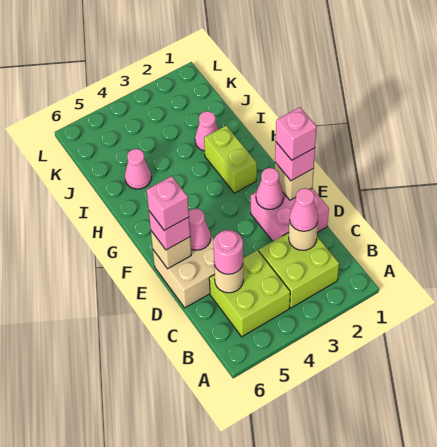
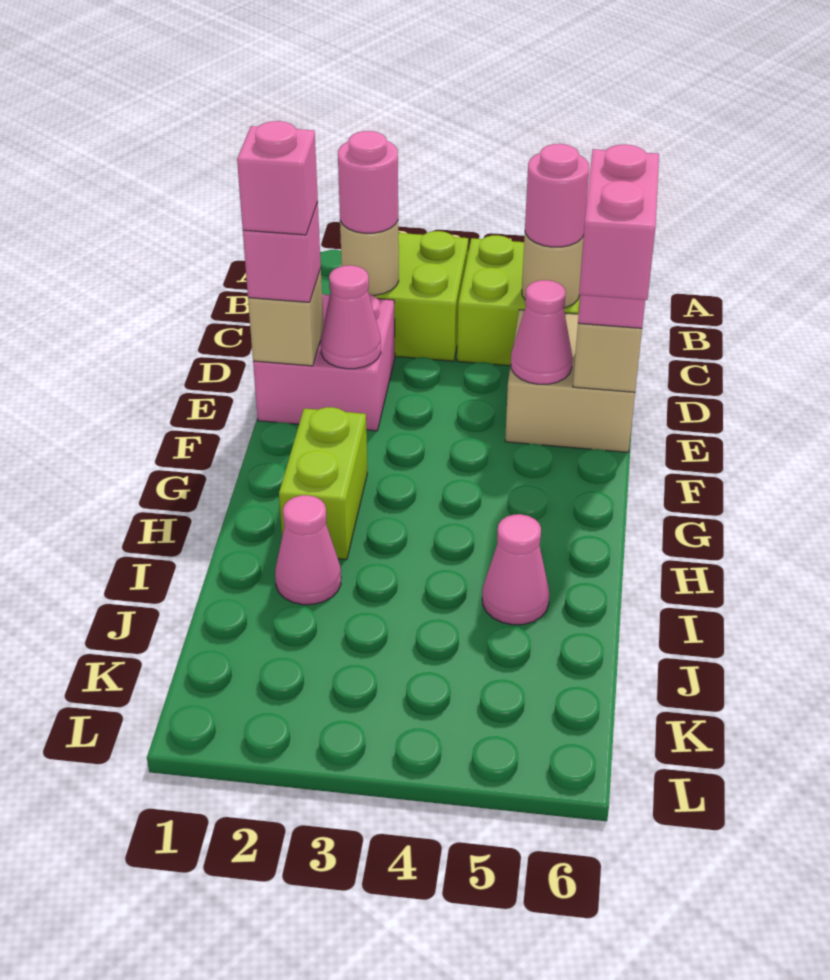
pink 1x1 cone [290,188,318,231] -> pink 1x1 round brick [338,131,398,233]
pink 1x1 brick [147,176,189,230] -> pink 1x2 brick [579,144,659,300]

